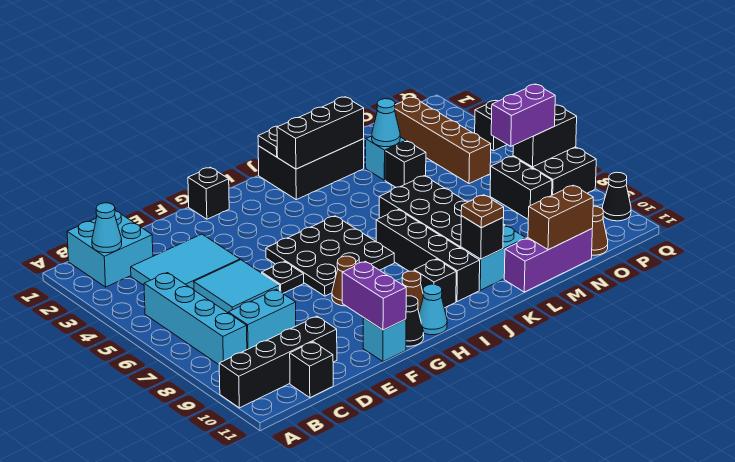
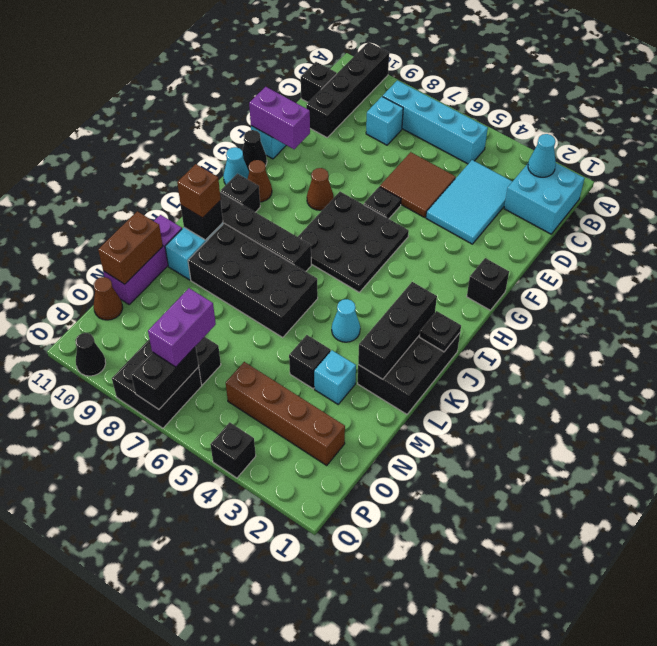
cyan 1x2 brick [228,289,296,350] -> cyan 1x1 brick [366,97,403,145]
cyan 2x2 tile [194,260,280,313] -> brown 2x2 tile [380,152,456,218]
brown 1x1 plate [461,195,504,228] -> brown 1x1 brick [177,164,221,218]
cyan 1x1 cone [372,99,400,147] -> cyan 1x1 cone moved to [332,299,360,342]

